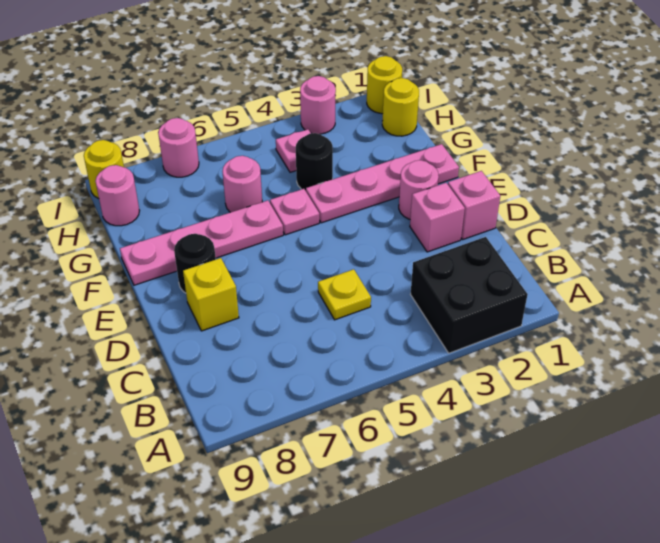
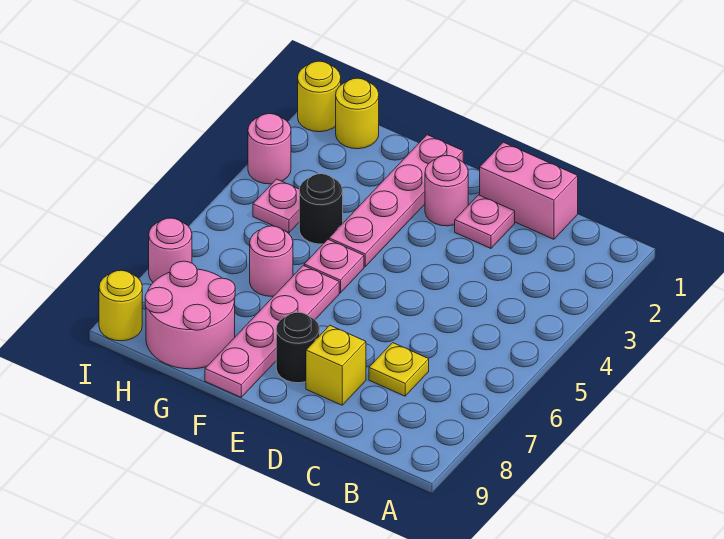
black 2x2 brick [411,237,528,353] -> none
yellow 1x1 plate [318,269,371,320] -> yellow 1x1 plate moved to [369,343,429,396]
pink 1x1 brick [448,171,500,239] -> pink 1x2 brick [480,142,578,239]
pink 1x1 brick [410,183,465,252] -> pink 1x1 plate [455,195,515,248]
pink 1x1 round brick [96,165,140,226] -> pink 2x2 round brick [145,261,235,369]

